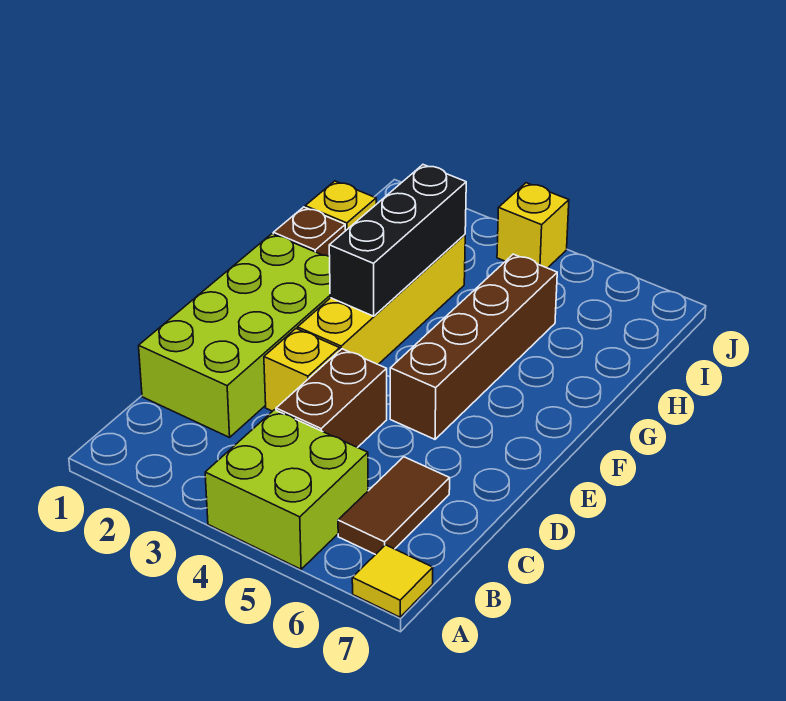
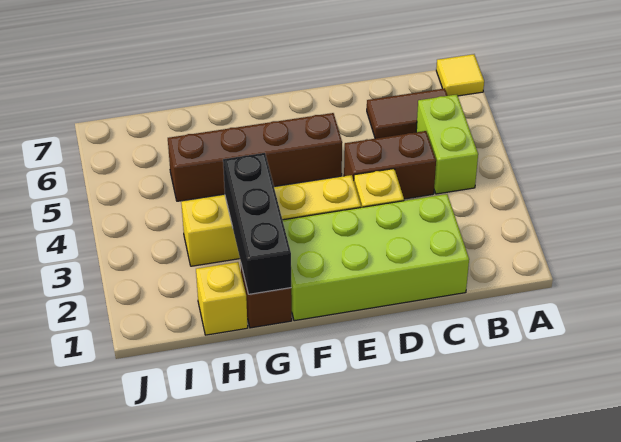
lime 2x2 brick [205,410,368,569] -> lime 1x2 brick [416,95,478,194]
black 1x3 brick [329,165,466,316] -> black 1x3 brick turned to [223,153,291,294]
yellow 1x1 brick [497,183,569,268] -> none

